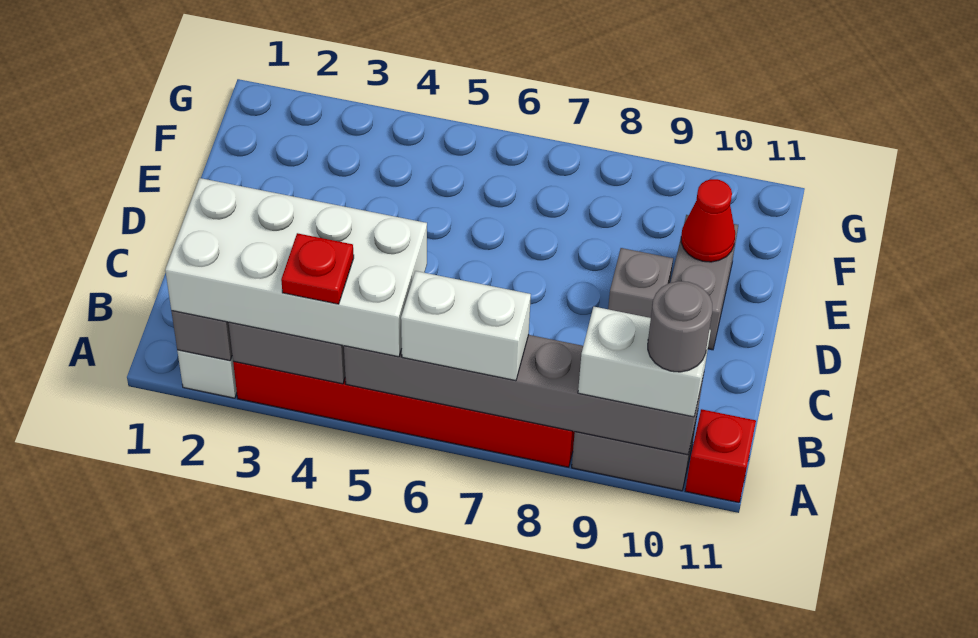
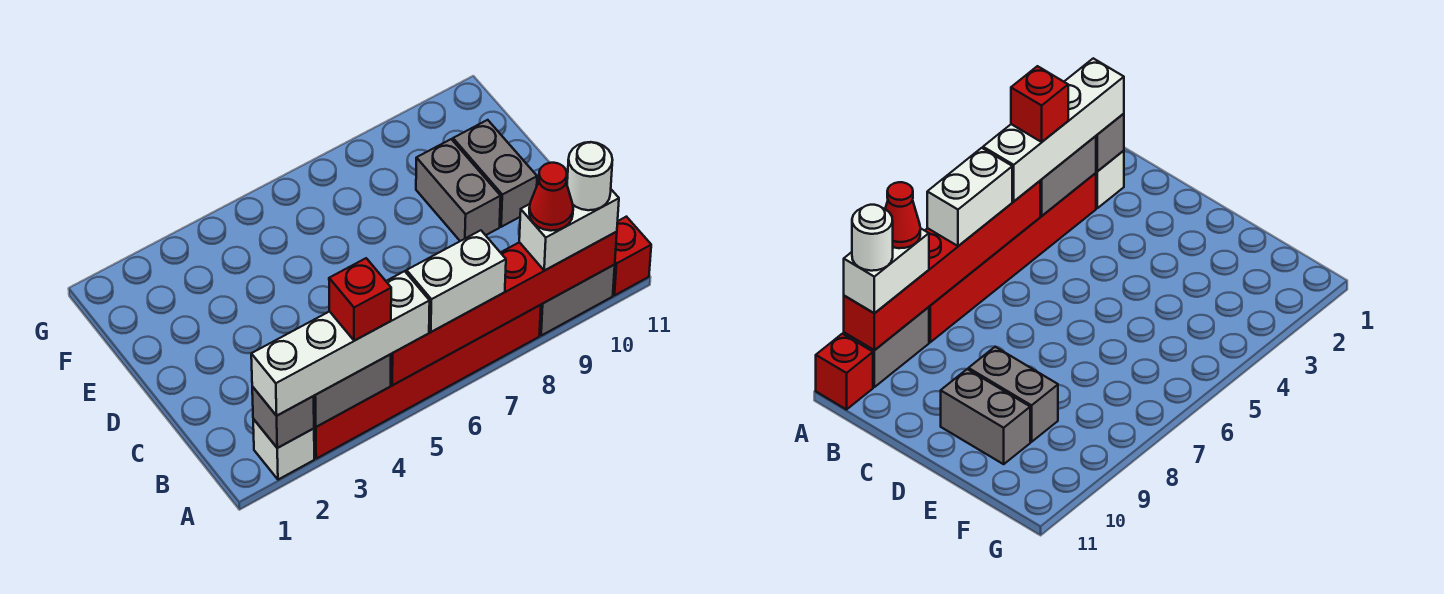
white 2x4 brick [165,178,427,357] -> white 1x4 brick [251,271,430,416]
red 1x1 plate [281,233,354,304] -> red 1x1 brick [329,258,391,341]
grey 1x6 brick [344,335,704,455] -> red 1x6 brick [391,232,617,385]
grey 1x1 round brick [648,281,712,372] -> white 1x1 round brick [567,142,612,210]
grey 1x1 brick [608,248,673,318] -> grey 1x2 brick [416,139,501,241]
red 1x1 cone [681,179,735,262] -> red 1x1 cone moved to [529,163,573,231]

